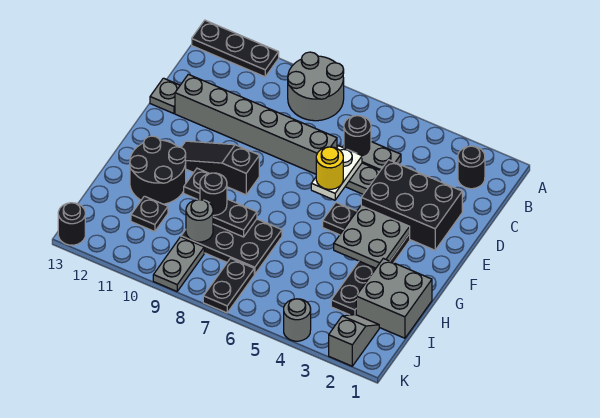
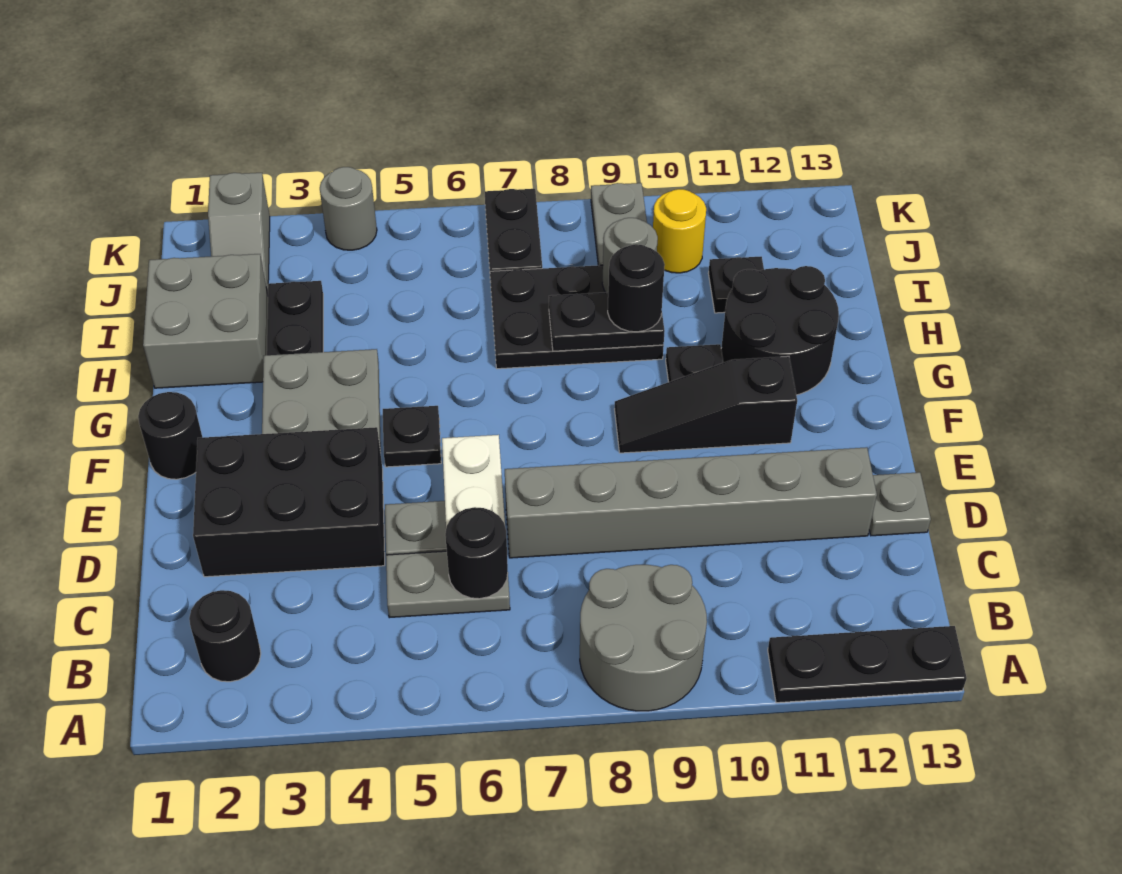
yellow 1x1 round brick [316,147,343,189] -> yellow 1x1 round brick moved to [653,189,706,273]
black 1x3 slope [181,141,259,195] -> black 1x3 slope turned to [615,356,797,453]
black 1x1 round brick [58,203,85,245] -> black 1x1 round brick moved to [138,392,203,479]

